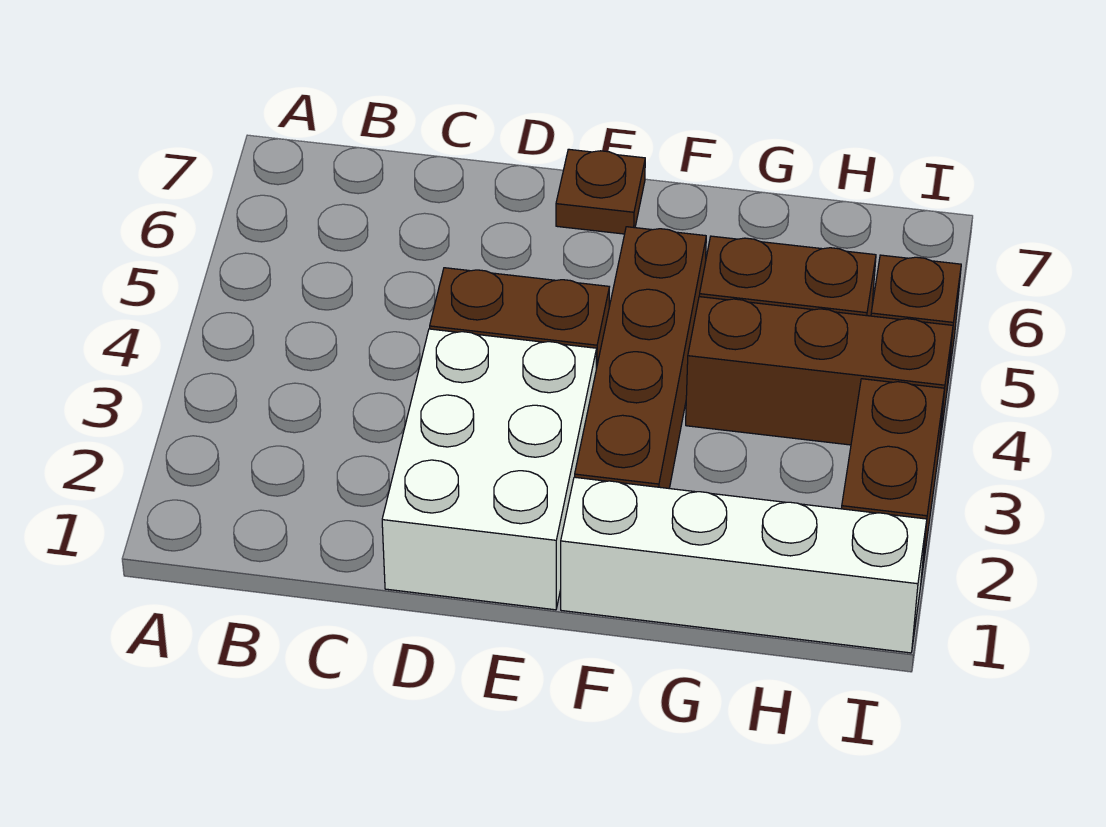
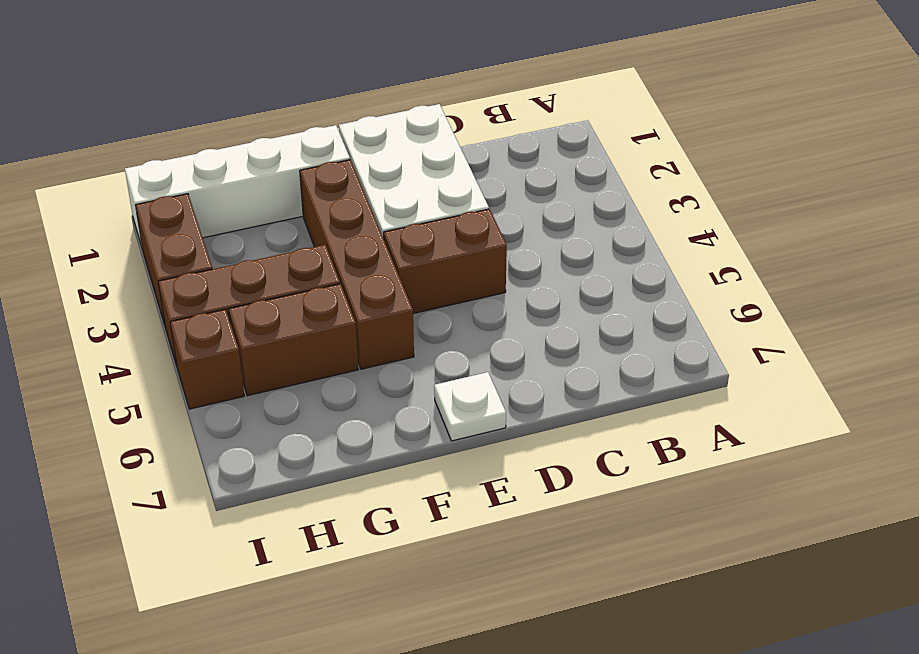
brown 1x1 plate [556,149,645,234] -> white 1x1 plate [434,372,506,441]

